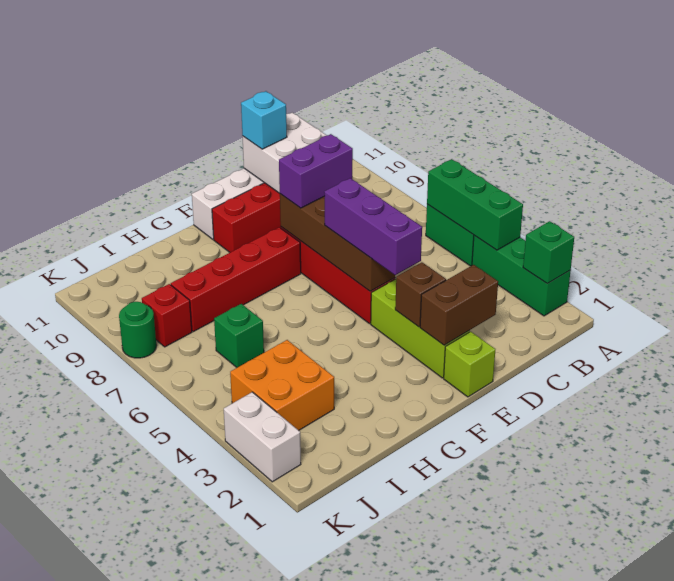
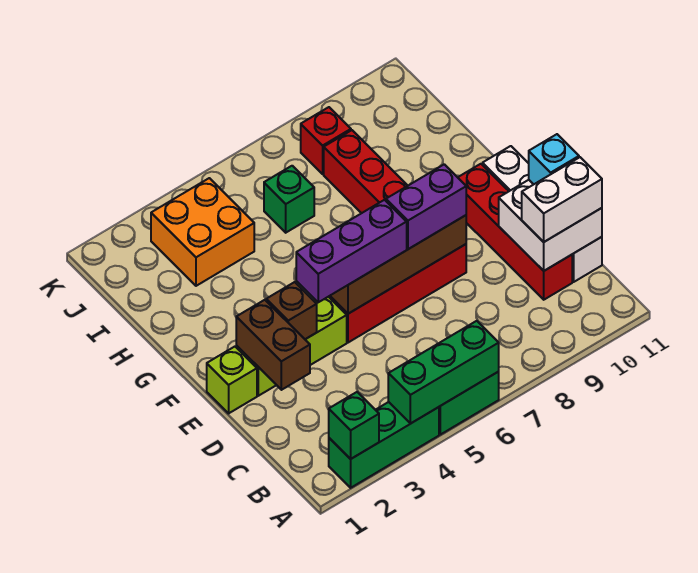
purple 1x2 brick [279,134,353,208] -> purple 1x2 brick turned to [386,164,466,249]
white 1x2 brick [224,392,301,482] -> white 1x2 brick moved to [522,157,602,242]
green 1x1 round brick [119,302,157,358] -> none

